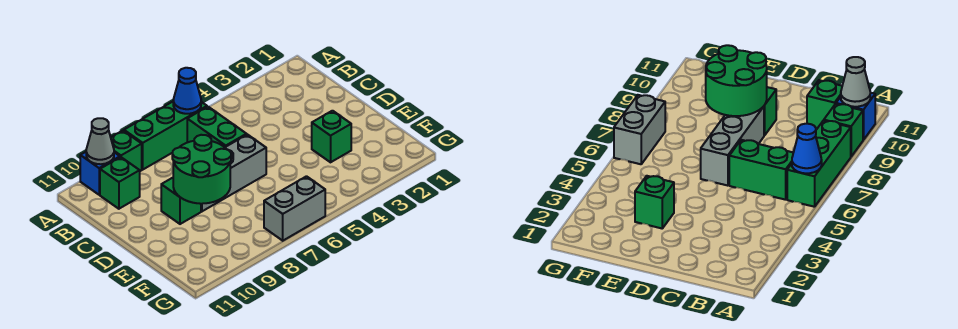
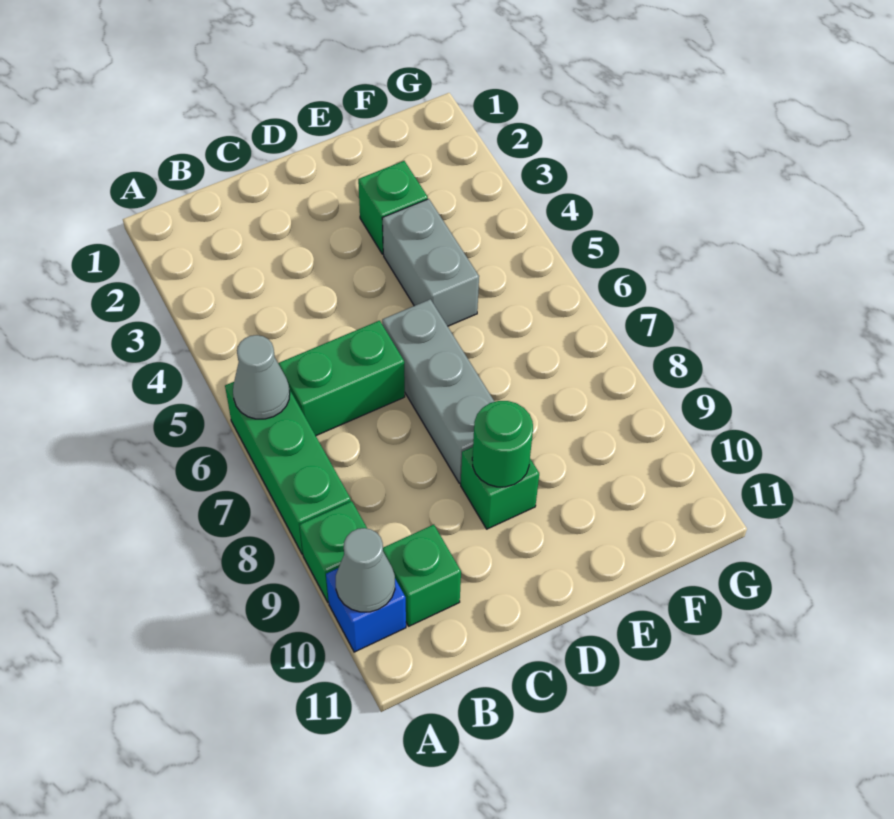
blue 1x1 cone [173,68,201,114] -> grey 1x1 cone [233,335,290,419]
green 2x2 round brick [172,135,231,204] -> green 1x1 round brick [472,401,533,487]
grey 1x2 brick [264,176,325,241] -> grey 1x2 brick moved to [382,199,479,326]

